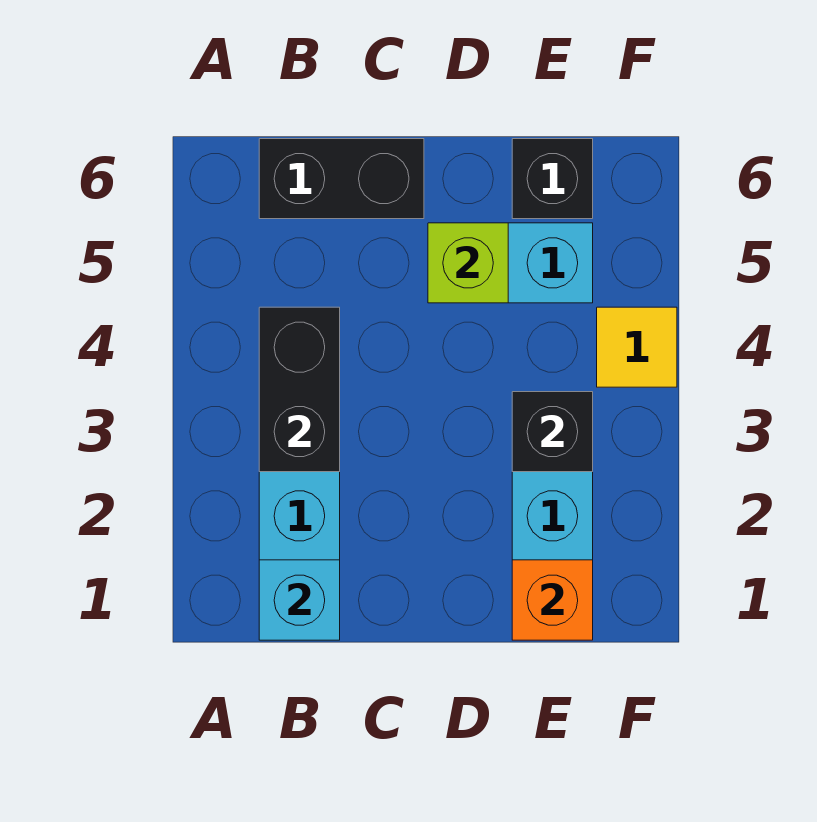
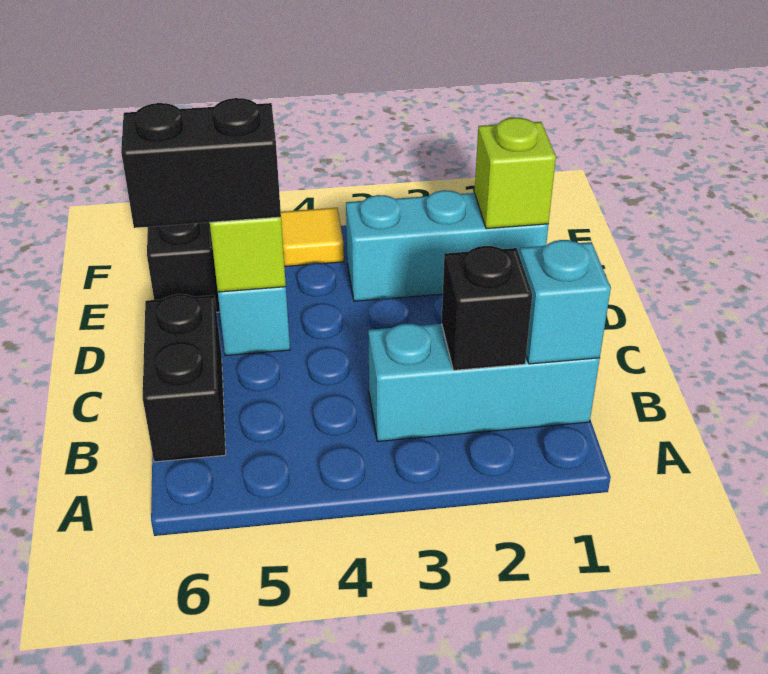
black 1x2 brick [259,307,340,472] -> black 1x2 brick moved to [121,98,281,228]
orange 1x1 brick [512,560,593,640] -> lime 1x1 brick [475,118,556,229]
black 1x1 brick [512,392,593,472] -> black 1x1 brick moved to [442,246,532,370]

